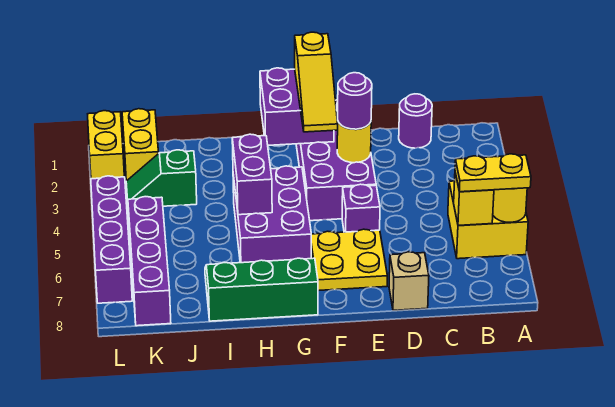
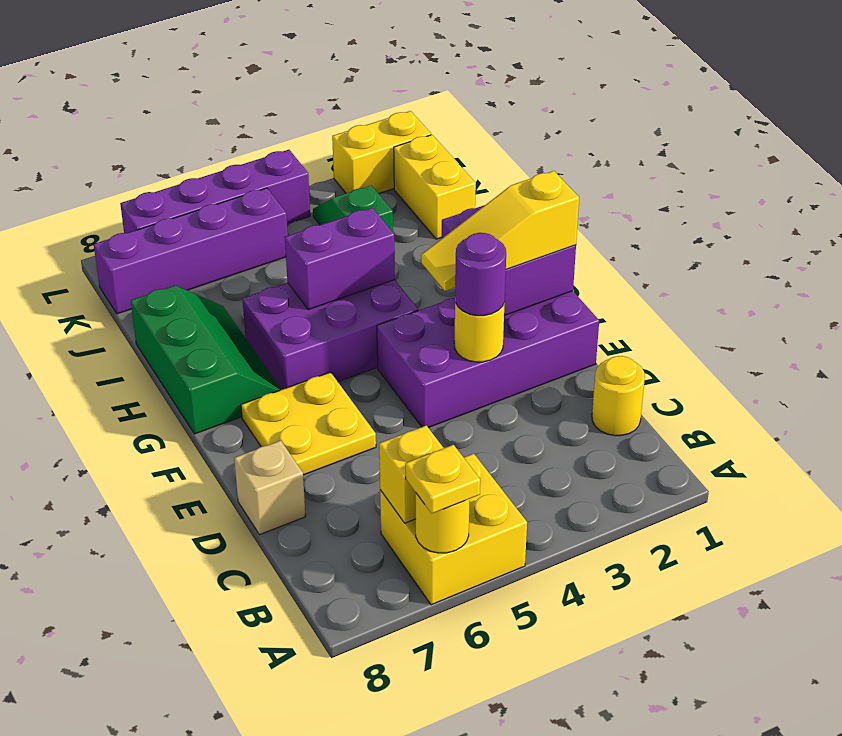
yellow 1x2 plate [455,154,531,192] -> yellow 1x1 plate [405,445,480,513]
purple 1x1 round brick [399,94,432,148] -> yellow 1x1 round brick [592,356,645,436]
purple 1x1 brick [342,184,380,232] -> none
yellow 1x2 brick [122,109,159,181] -> yellow 1x2 brick turned to [394,135,476,239]

